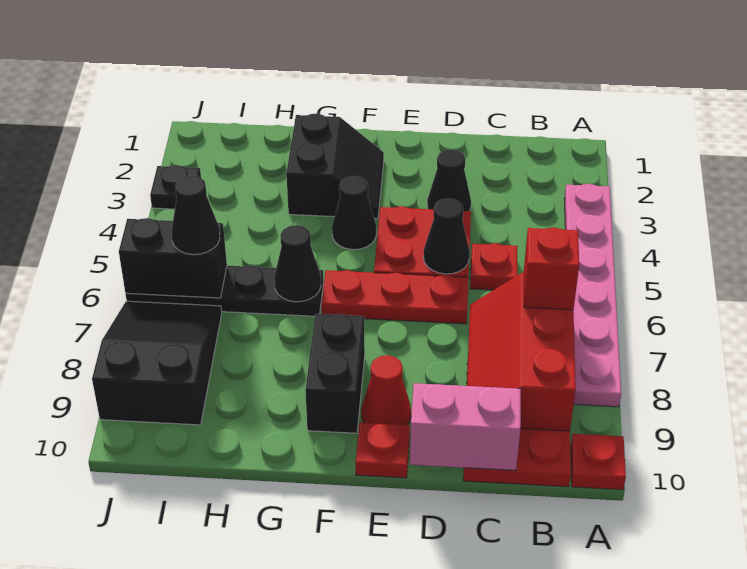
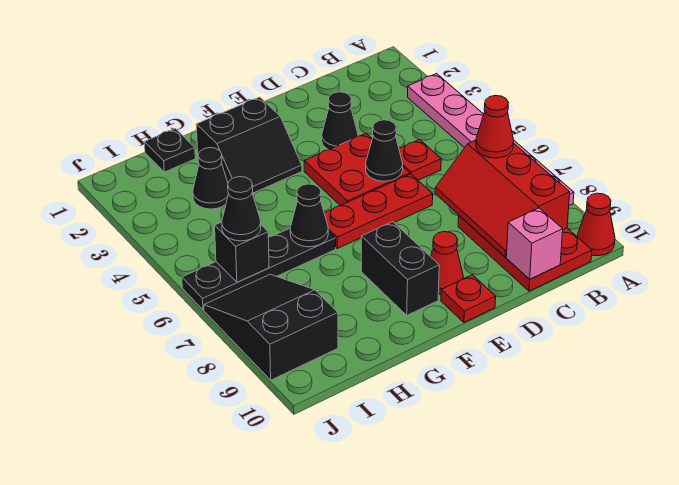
red 1x1 plate [571,434,626,490] -> red 1x1 cone [577,193,615,256]
red 1x1 brick [524,227,579,310] -> red 1x1 cone [476,96,514,158]
pink 1x2 brick [410,383,521,471] -> pink 1x1 brick [506,208,563,279]
black 2x2 slope [286,114,384,219] -> black 2x2 slope turned to [196,97,302,193]
black 1x1 cone [332,176,376,250] -> black 1x1 cone moved to [193,148,229,209]
black 1x2 brick [119,218,227,298] -> black 1x1 brick [215,222,269,282]
black 1x1 plate [150,165,201,209] -> black 1x1 plate moved to [144,129,195,172]

